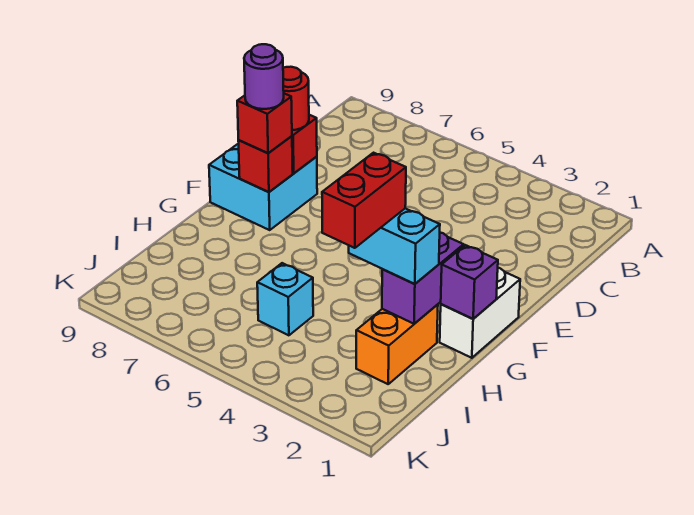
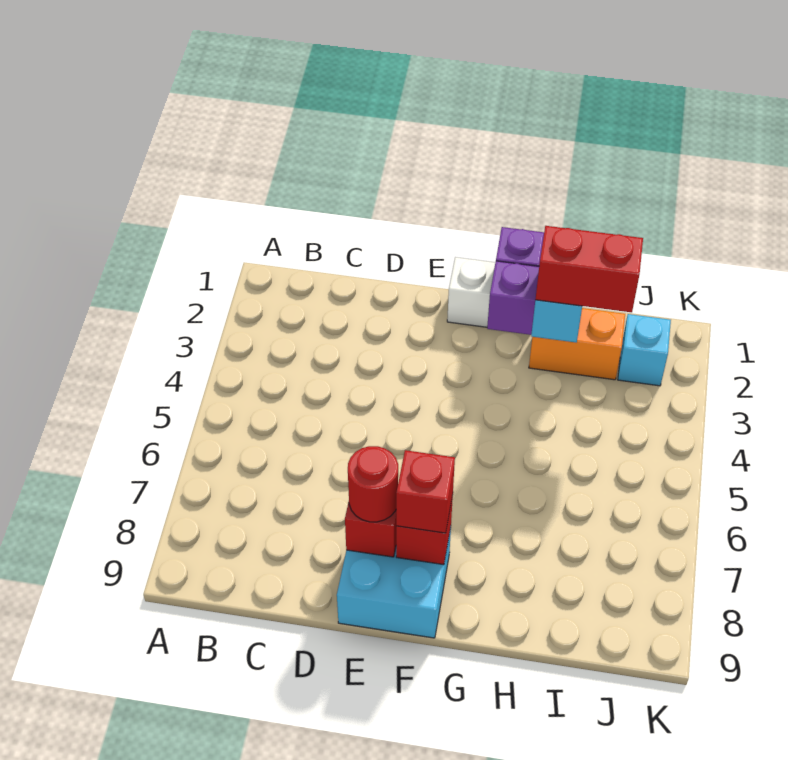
purple 1x1 round brick [244,44,284,109] -> none
cyan 1x1 brick [257,263,313,335] -> cyan 1x1 brick moved to [618,314,671,386]

